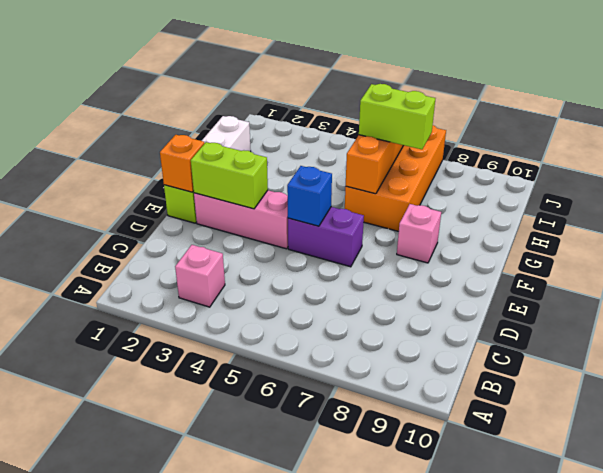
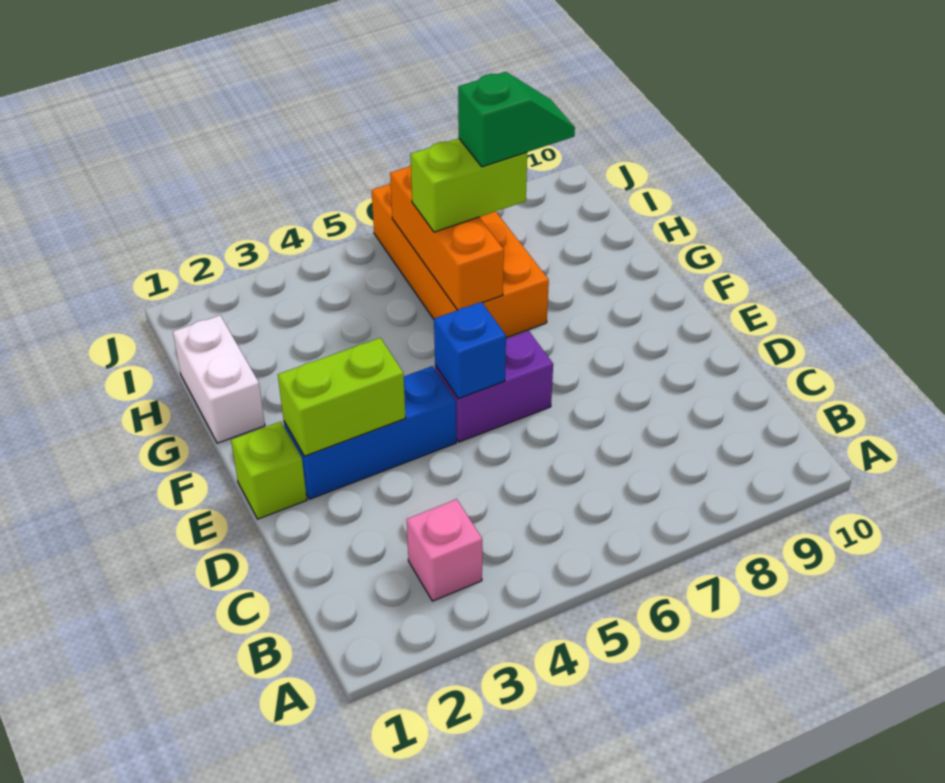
orange 1x1 brick [160,135,205,192] -> none
pink 1x3 brick [194,190,288,249] -> blue 1x3 brick [284,366,456,499]
pink 1x1 brick [397,204,441,263] -> none
none -> green 1x2 slope [458,72,575,167]

